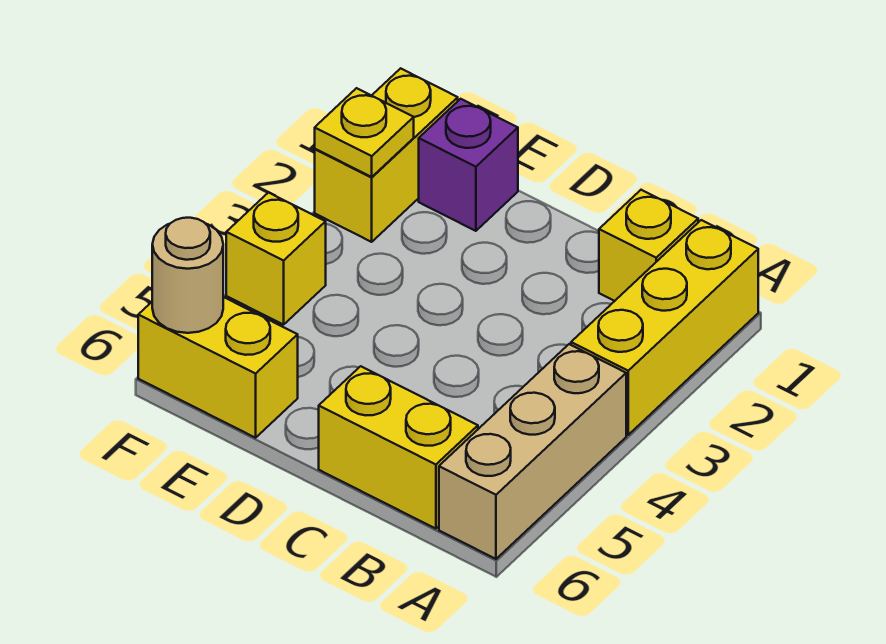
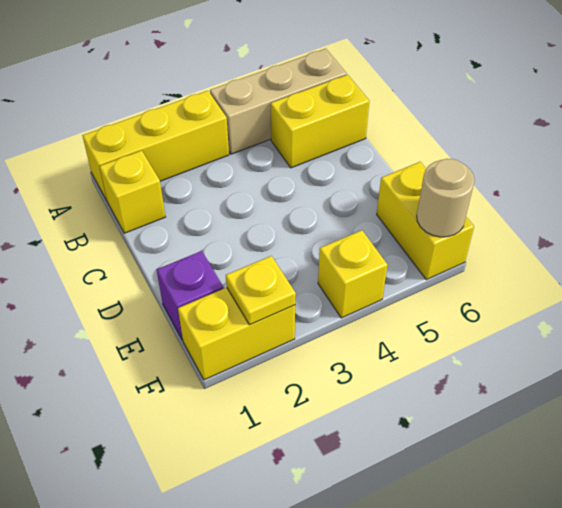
yellow 1x2 brick [319,366,478,529] -> yellow 1x2 brick turned to [271,75,369,168]

